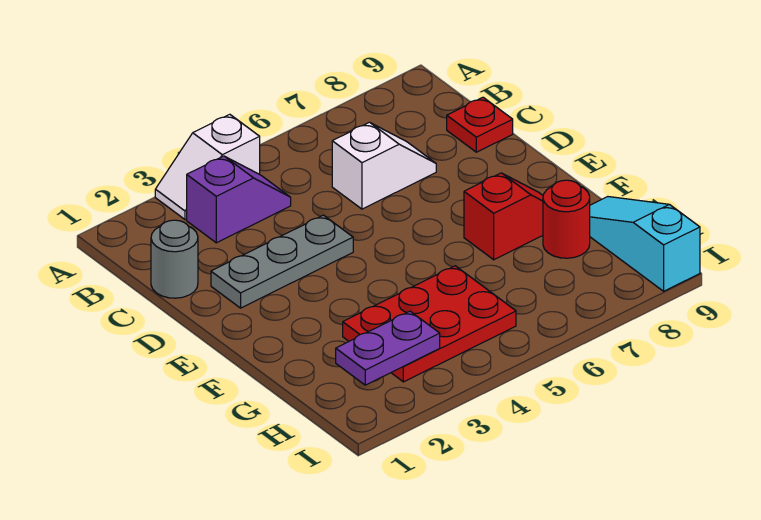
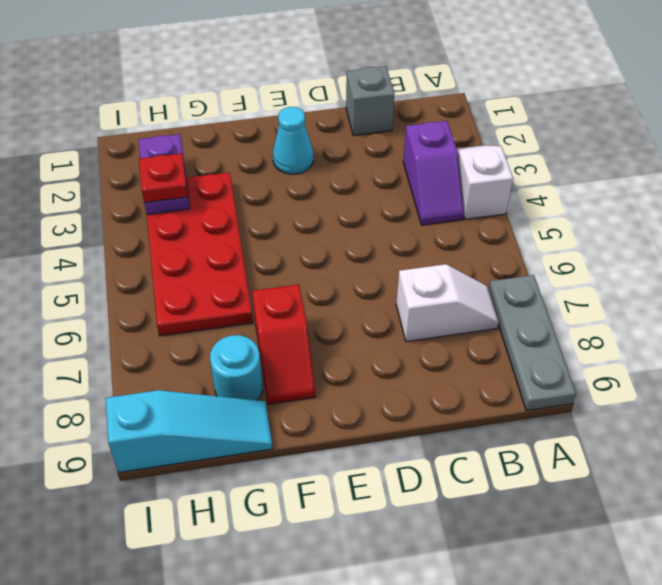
grey 1x1 round brick [151,220,198,298] -> grey 1x1 brick [346,66,395,135]
white 1x2 slope [332,122,436,209] -> white 1x2 slope turned to [396,264,499,342]
red 1x1 plate [447,97,513,152] -> red 1x1 plate moved to [139,153,188,203]
grey 1x3 plate [211,215,353,308] -> grey 1x3 plate moved to [489,275,576,411]
none -> cyan 1x1 cone [273,107,313,174]
red 2x3 plate [343,266,516,382] -> red 2x4 plate [147,172,253,336]
red 1x1 round brick [543,180,590,258] -> cyan 1x1 round brick [210,335,263,400]

